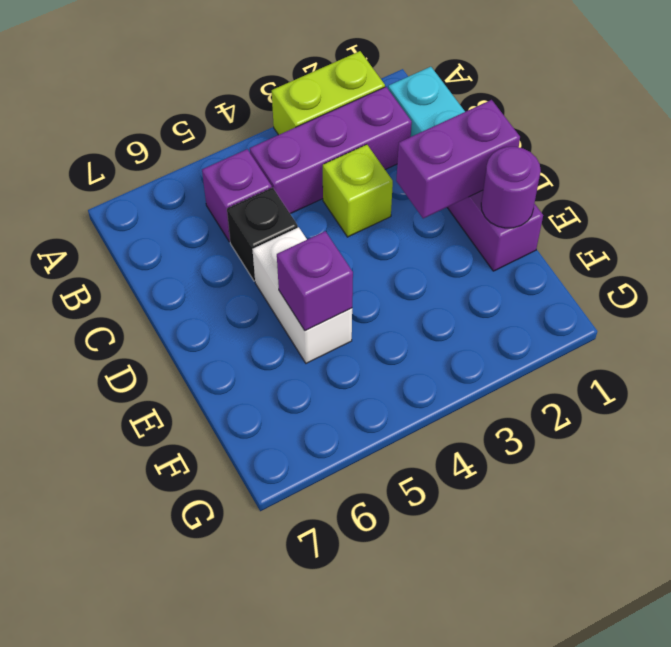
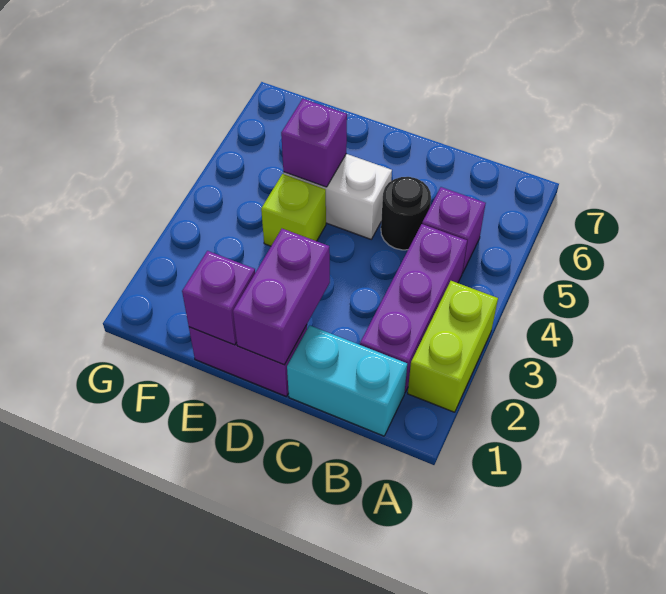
lime 1x1 brick [323,144,393,237] -> lime 1x1 brick moved to [261,174,326,246]
black 1x1 brick [227,188,298,281] -> black 1x1 round brick [381,177,431,250]
purple 1x1 round brick [481,147,541,228] -> purple 1x1 brick [182,251,255,345]

